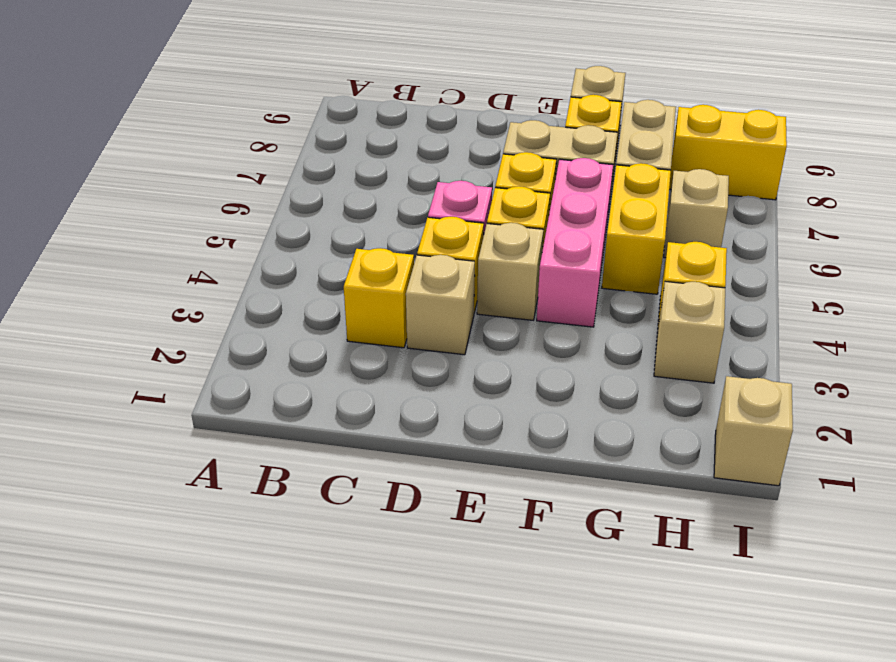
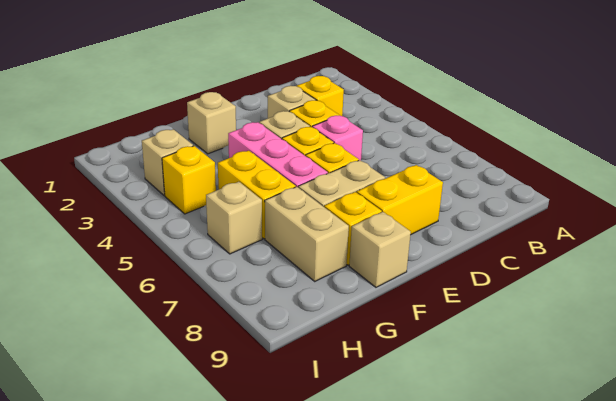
yellow 1x2 brick [669,105,787,200] -> yellow 1x2 brick moved to [357,165,443,235]
tan 1x1 brick [714,376,793,486] -> tan 1x1 brick moved to [187,92,236,154]

